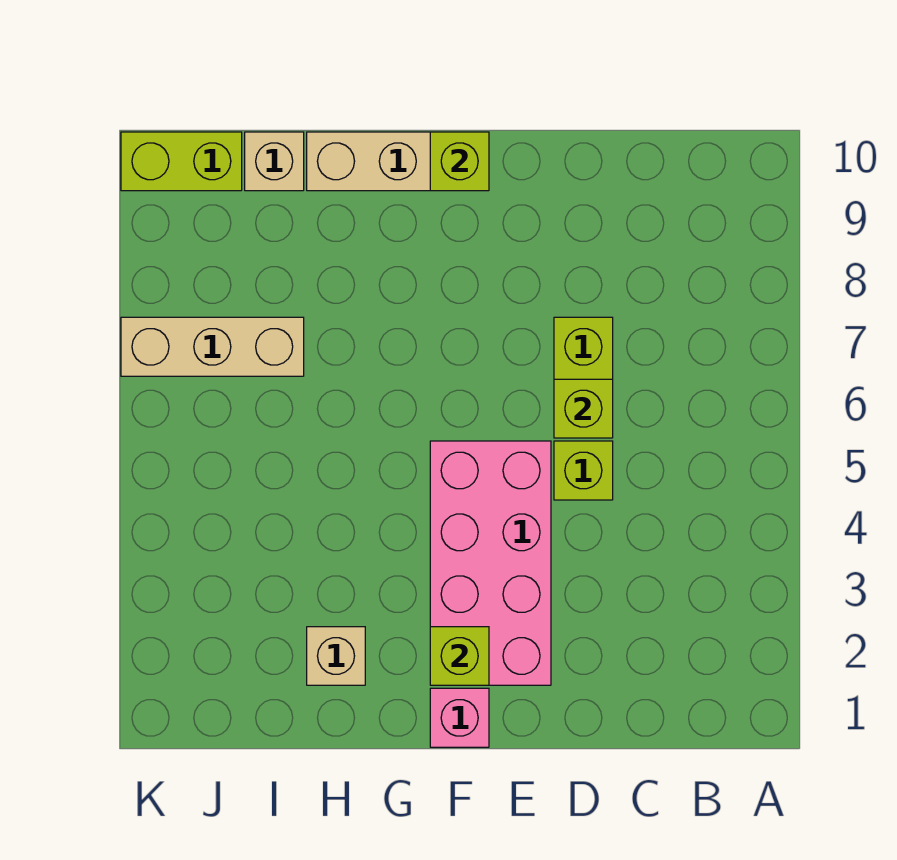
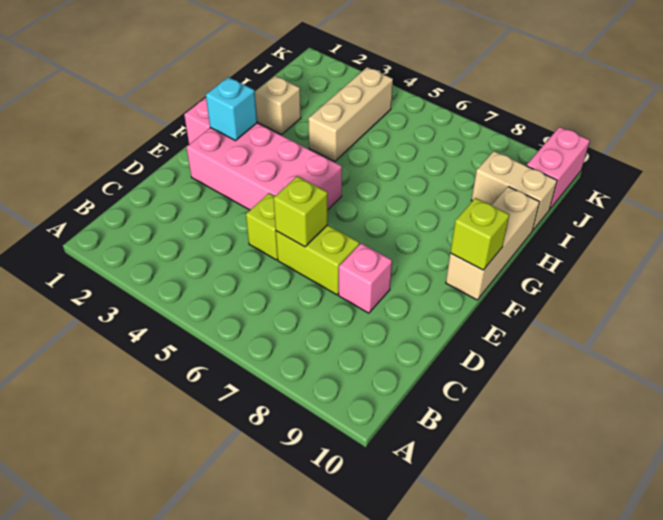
none -> pink 1x1 brick [339,243,392,313]
lime 1x1 brick [430,627,489,685] -> cyan 1x1 brick [206,77,257,141]
tan 1x3 brick [121,317,304,376] -> tan 1x3 brick moved to [308,67,393,162]
tan 1x1 brick [245,132,304,191] -> tan 1x2 brick [471,151,557,230]
lime 1x2 brick [121,132,242,191] -> pink 1x2 brick [527,127,590,209]

